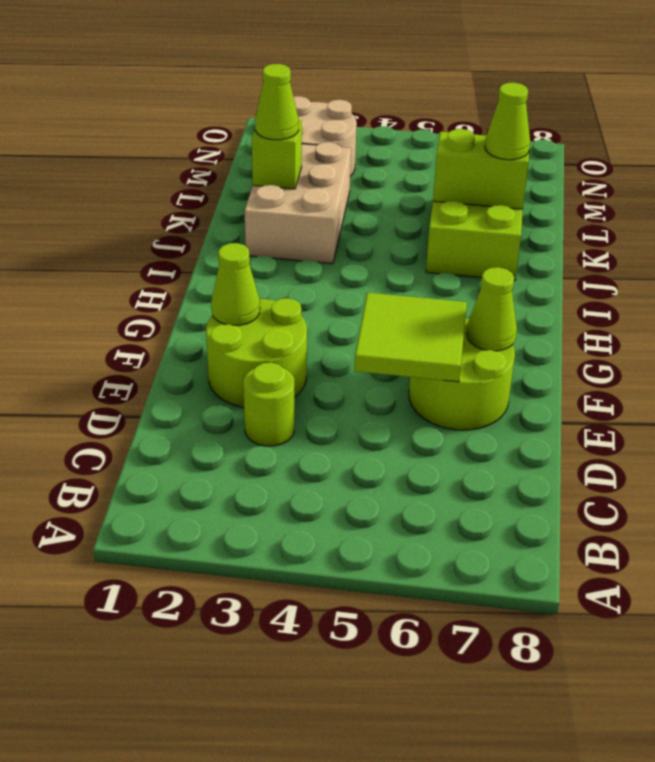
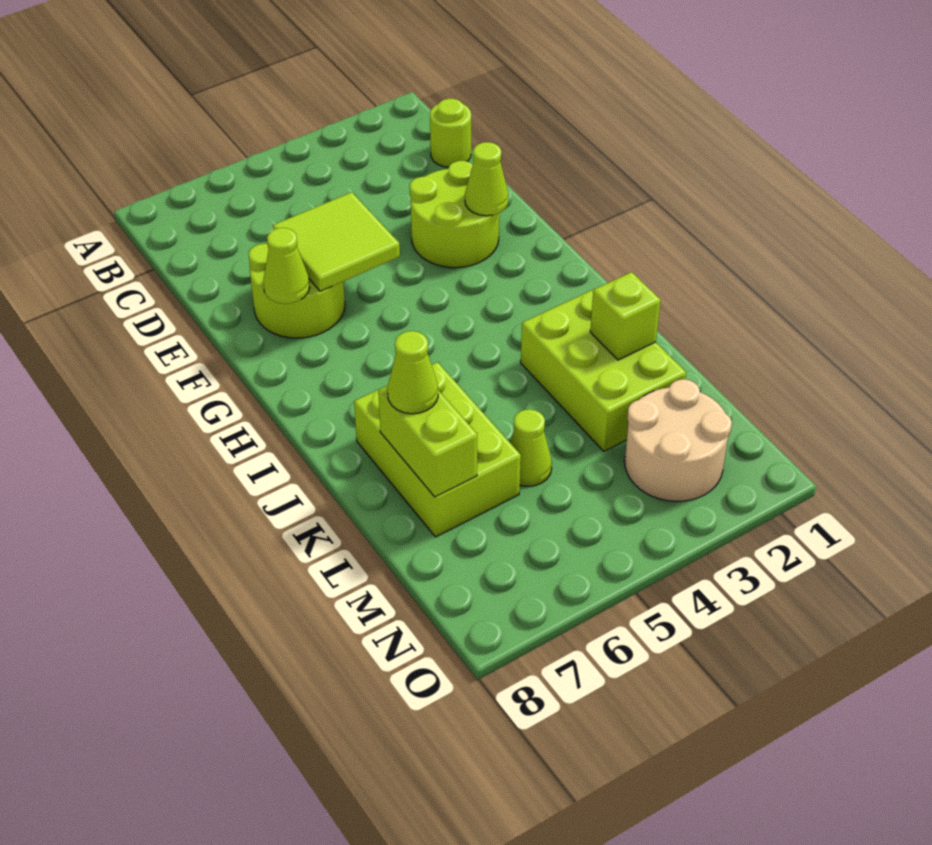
lime 1x1 round brick [243,363,294,446] -> lime 1x1 round brick moved to [430,99,471,167]
tan 2x3 brick [245,142,351,264] -> lime 2x3 brick [521,287,686,451]
lime 1x1 cone [255,64,299,140] -> lime 1x1 cone moved to [510,409,552,486]
lime 1x2 brick [433,129,529,209] -> lime 1x2 brick turned to [378,386,477,497]

